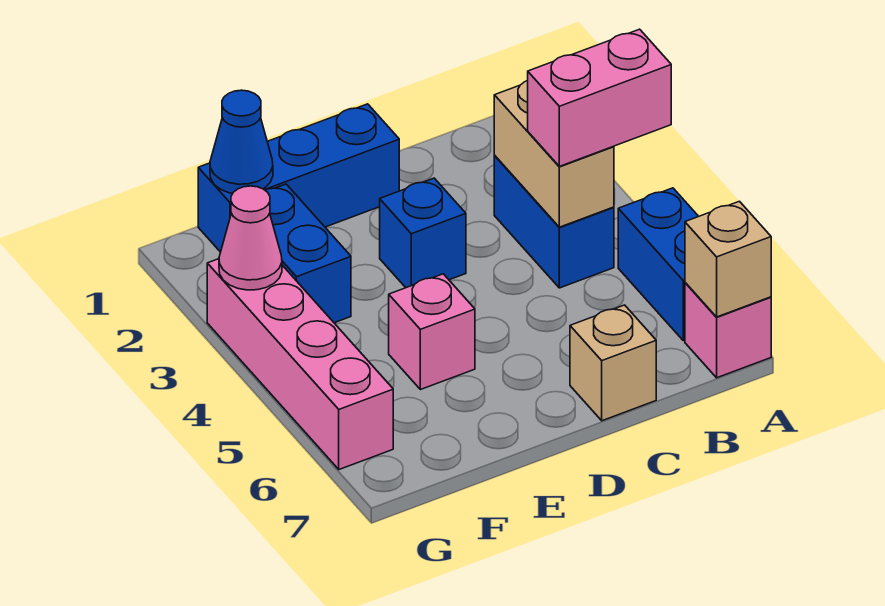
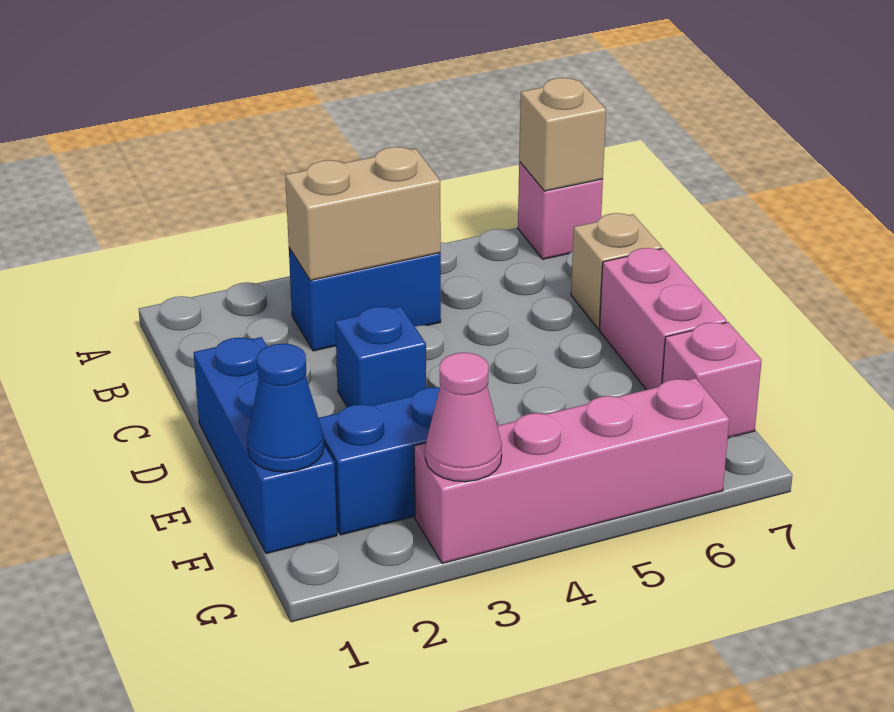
pink 1x2 brick [528,29,671,166] -> pink 1x2 brick moved to [600,248,727,390]
blue 1x2 brick [618,188,698,341] -> none
pink 1x1 brick [389,274,475,390] -> pink 1x1 brick moved to [662,322,762,438]

